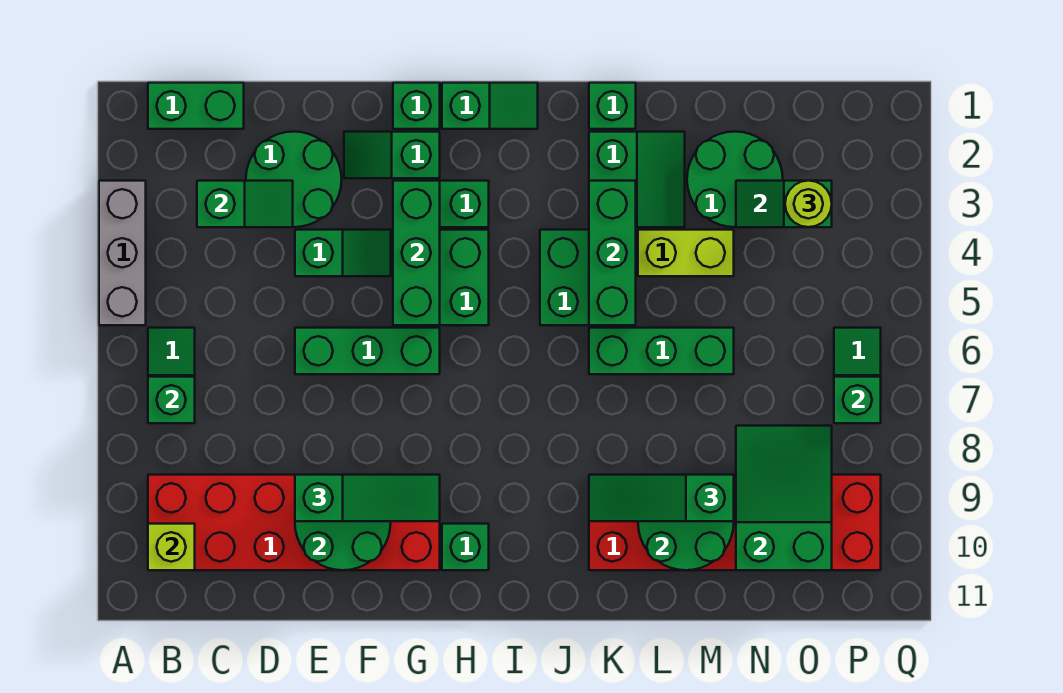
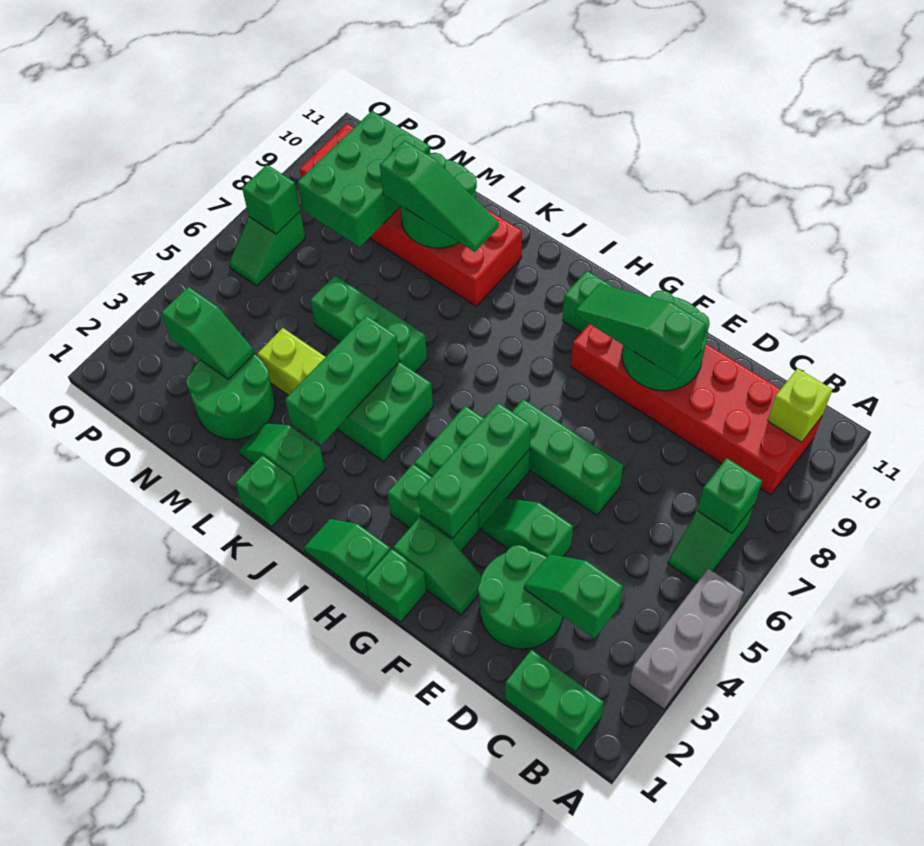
green 2x2 slope [589,132,685,227] -> green 1x2 slope [239,423,325,497]
green 2x3 slope [736,426,832,570] -> green 2x3 brick [298,111,430,247]
lime 1x1 round brick [785,181,832,227] -> none

